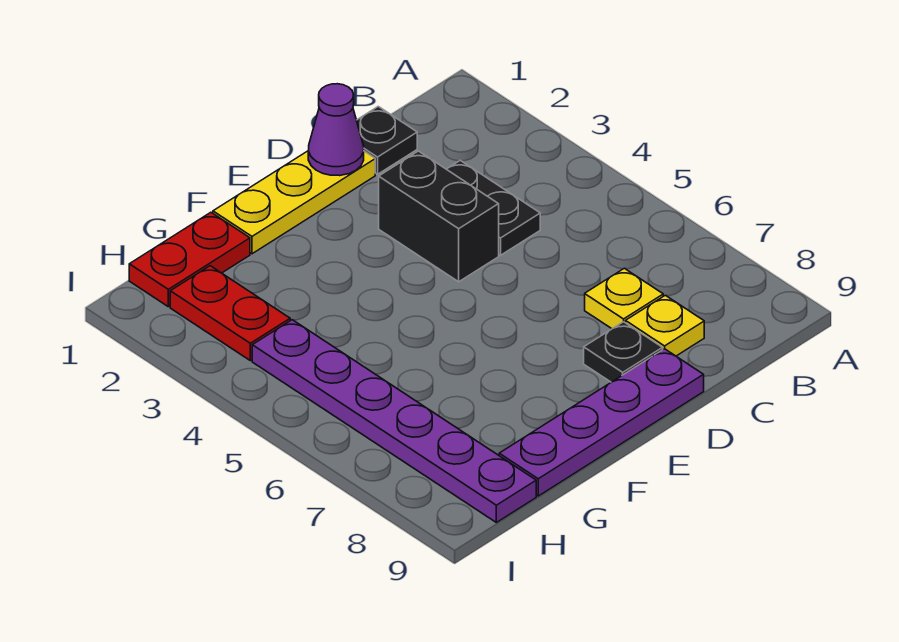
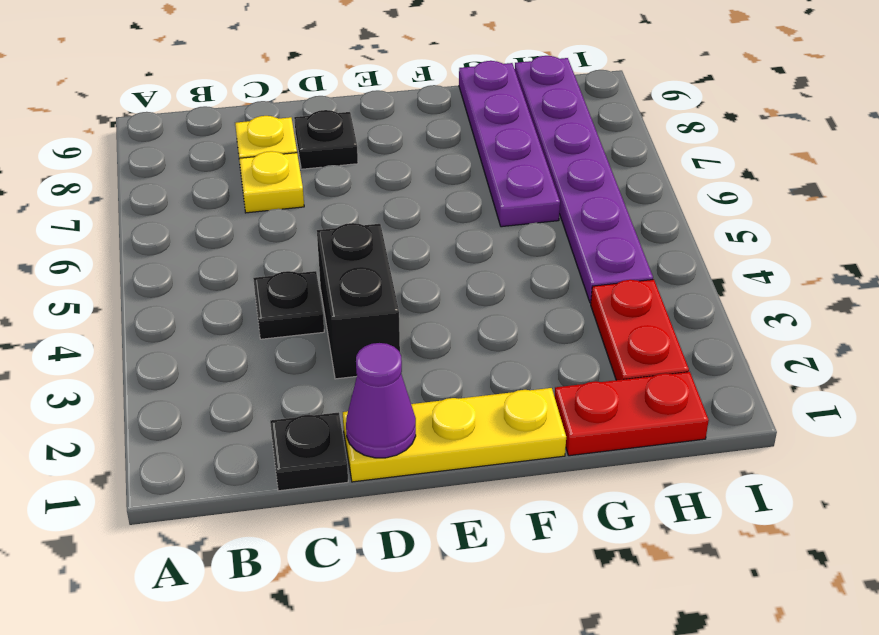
black 1x2 plate [447,160,540,255] -> black 1x1 plate [253,271,324,339]
purple 1x4 plate [499,349,704,496] -> purple 1x4 plate turned to [459,61,560,227]

